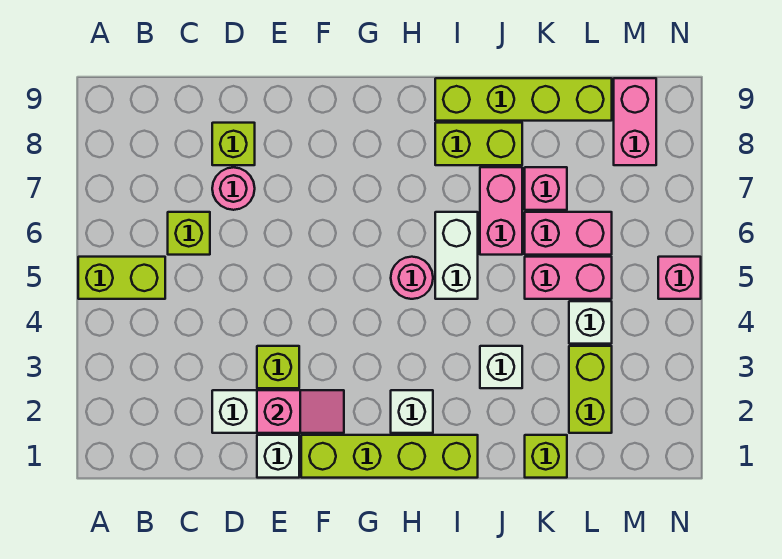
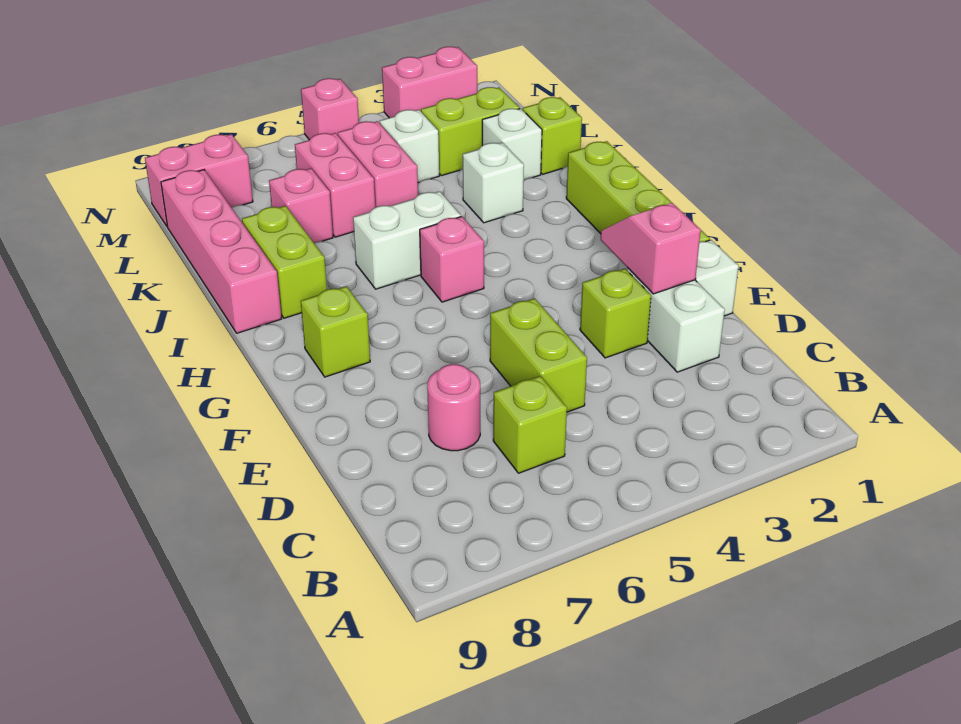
lime 1x2 brick [78,257,165,299] -> lime 1x2 brick moved to [490,298,587,412]
lime 1x1 brick [212,123,255,165] -> lime 1x1 brick moved to [301,286,370,377]
white 1x1 brick [391,390,433,433] -> white 1x1 brick moved to [482,109,542,180]
pink 1x1 round brick [391,257,433,299] -> pink 1x1 brick [420,217,484,302]
lime 1x4 brick [435,78,612,121] -> pink 1x4 brick [161,170,282,333]
pink 1x2 brick [480,167,522,255] -> pink 1x2 brick moved to [382,47,477,118]

